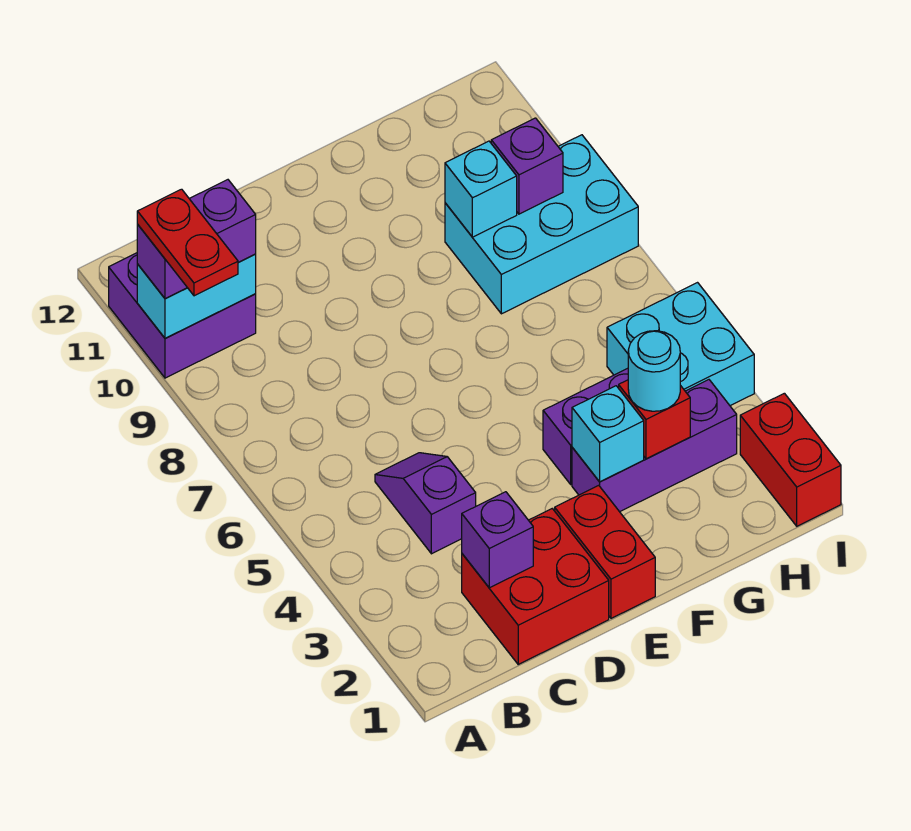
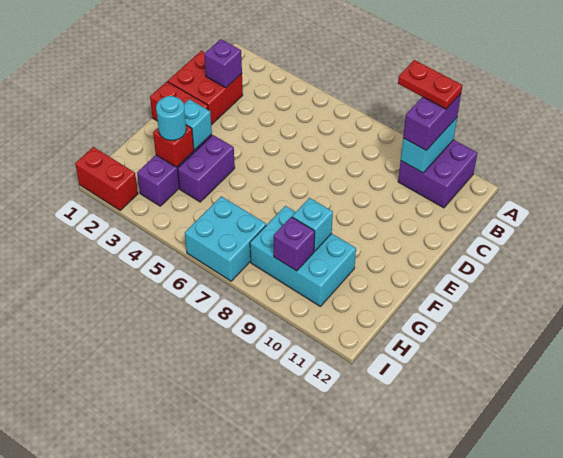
purple 1x2 slope [375,453,476,554] -> none
cyan 2x3 brick [445,135,638,314] -> cyan 2x3 brick turned to [250,206,356,307]
cyan 2x2 brick [607,283,754,406] -> cyan 2x2 brick moved to [185,196,266,281]

